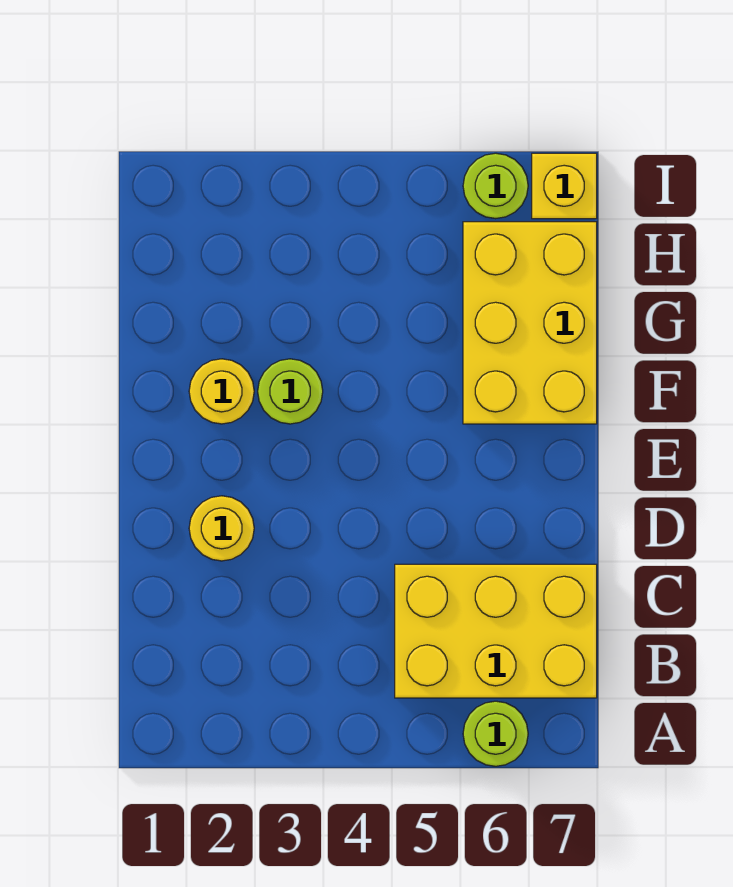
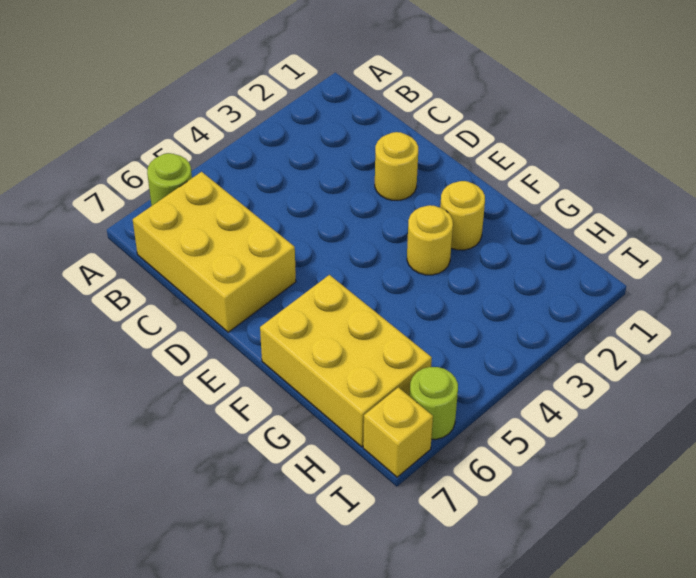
yellow 2x3 brick [395,564,597,698] -> yellow 2x3 brick turned to [133,172,296,332]
lime 1x1 round brick [258,359,323,424] -> yellow 1x1 round brick [407,205,453,275]

